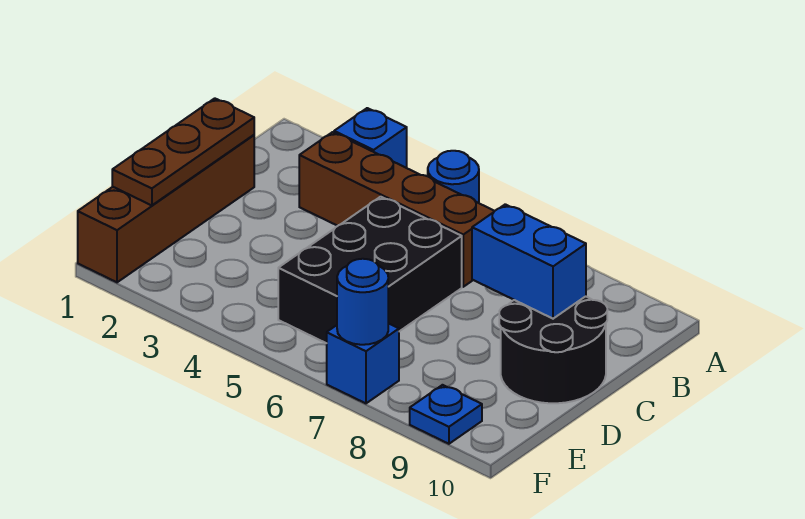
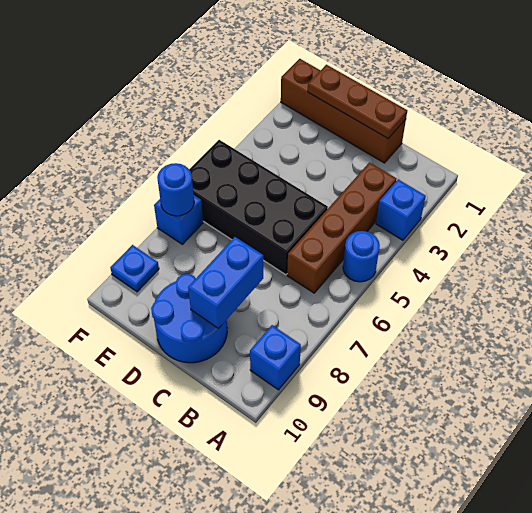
none -> blue 1x1 brick [250,325,301,390]
black 2x3 brick [278,197,462,343] -> black 2x4 brick [189,140,328,275]
black 2x2 round brick [499,296,607,403] -> blue 2x2 round brick [151,274,227,363]

